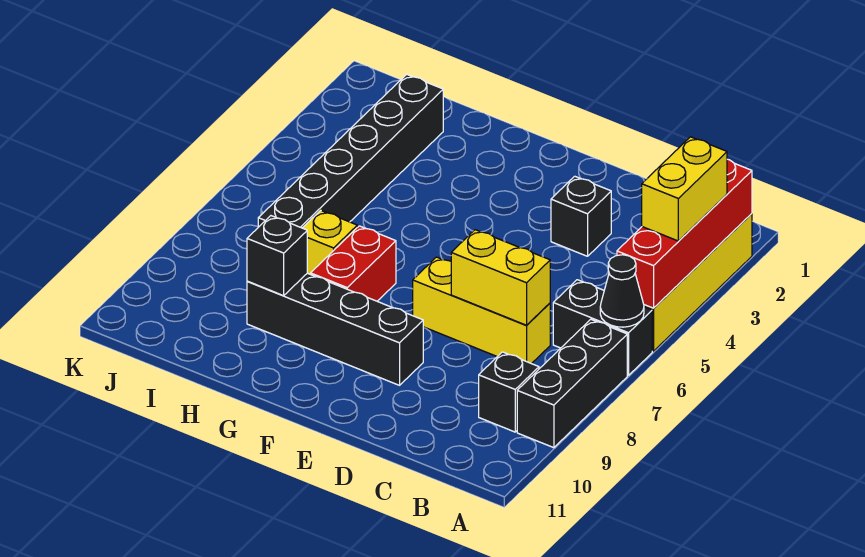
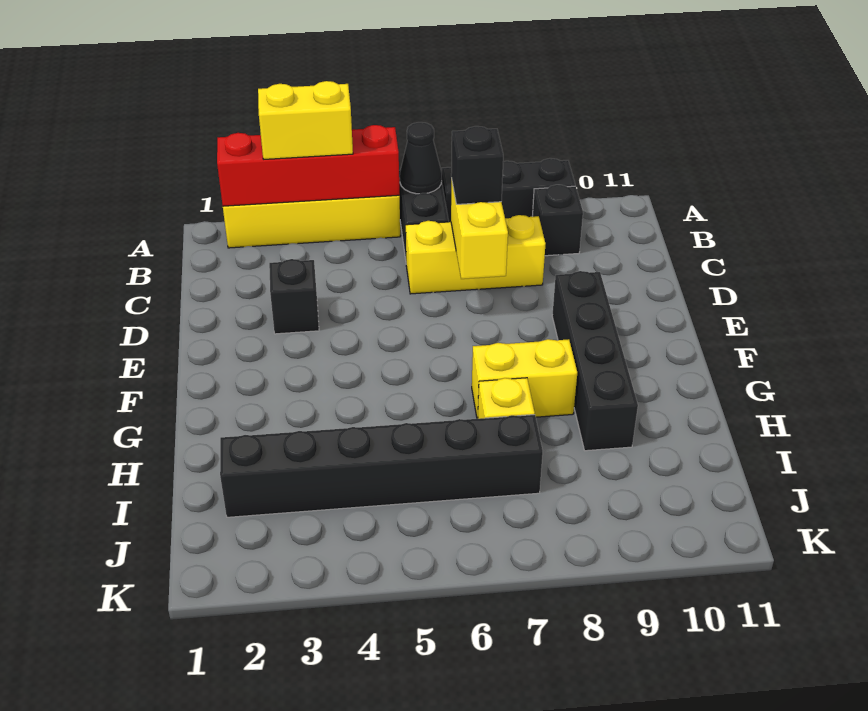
yellow 1x3 brick [413,257,550,364] -> yellow 1x3 brick turned to [406,215,545,294]
red 1x2 brick [311,226,396,301] -> yellow 1x2 brick [472,339,577,418]
black 1x1 brick [247,216,307,296] -> black 1x1 brick moved to [451,126,503,204]

